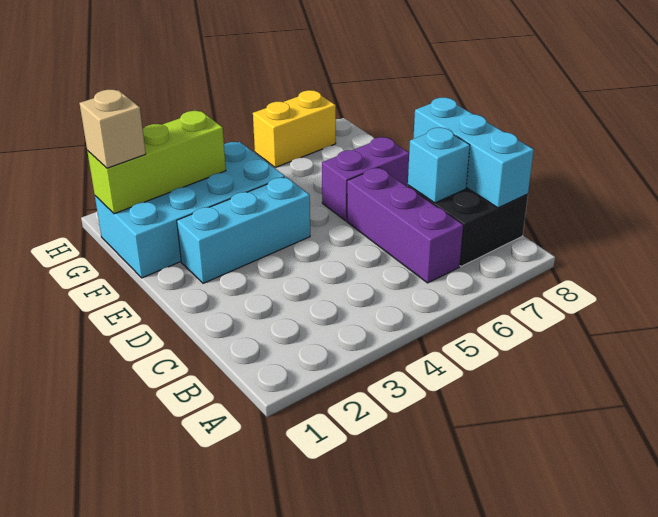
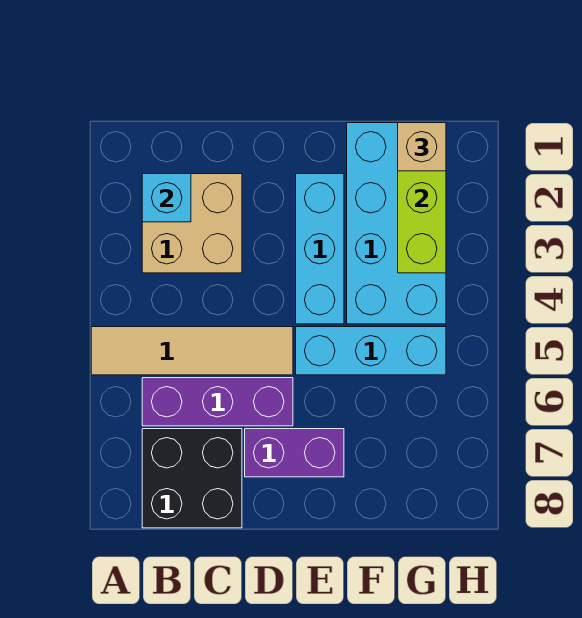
none -> tan 1x4 tile [91,327,293,375]
none -> tan 2x2 brick [142,174,242,273]
cyan 1x3 brick [413,97,534,208] -> cyan 1x3 brick moved to [296,327,446,375]
cyan 1x1 brick [408,128,470,203] -> cyan 1x1 brick moved to [142,174,191,222]
purple 1x2 brick [322,137,409,221] -> purple 1x2 brick turned to [245,429,344,477]
yellow 1x2 brick [253,90,336,167] -> none

